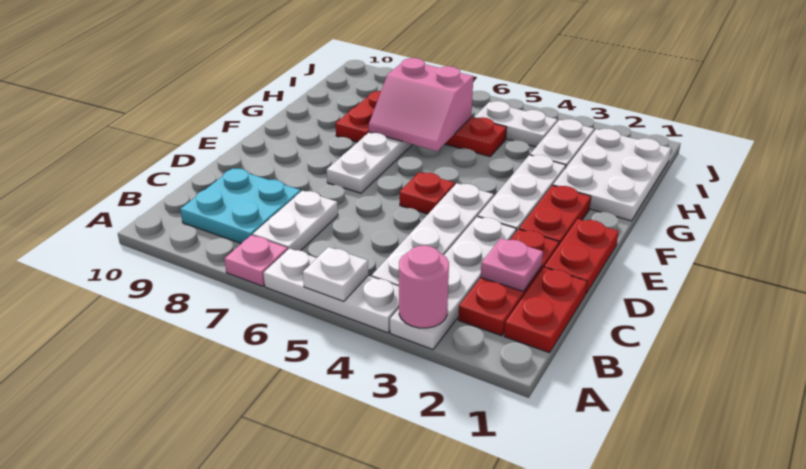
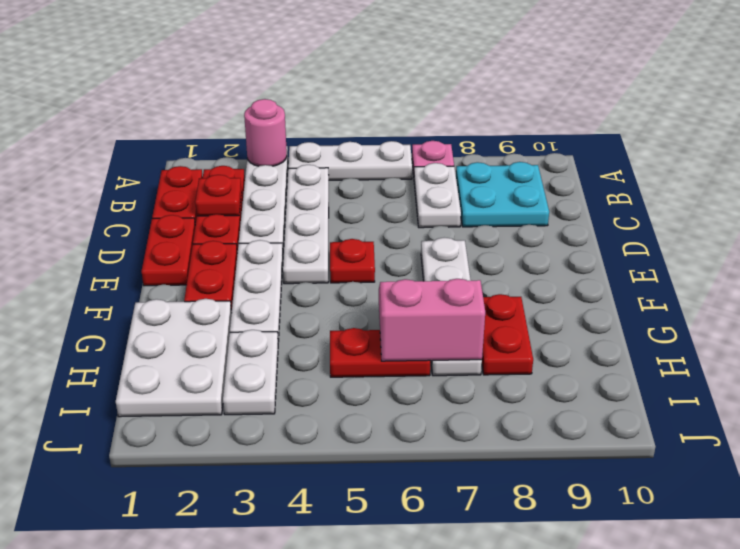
white 1x1 plate [303,247,368,301] -> none
pink 1x1 plate [481,238,543,292] -> red 1x1 plate [195,175,242,216]
white 1x2 plate [474,101,557,147] -> none

